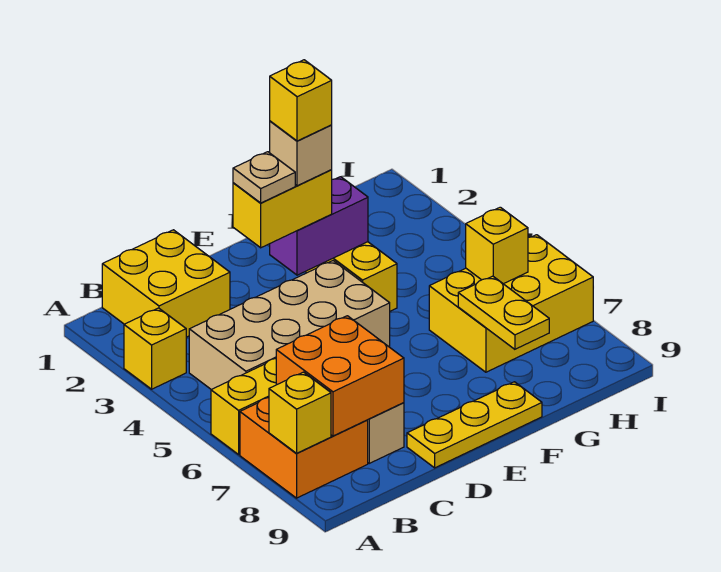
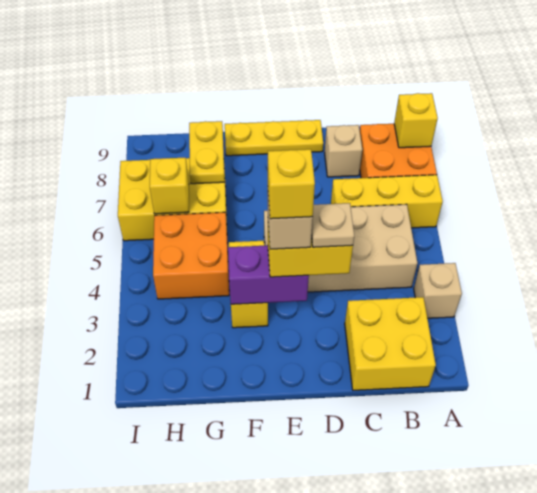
yellow 1x1 brick [124,308,186,389] -> tan 1x1 brick [414,263,462,318]
orange 2x2 brick [276,316,404,436] -> orange 2x2 brick moved to [153,212,229,299]

